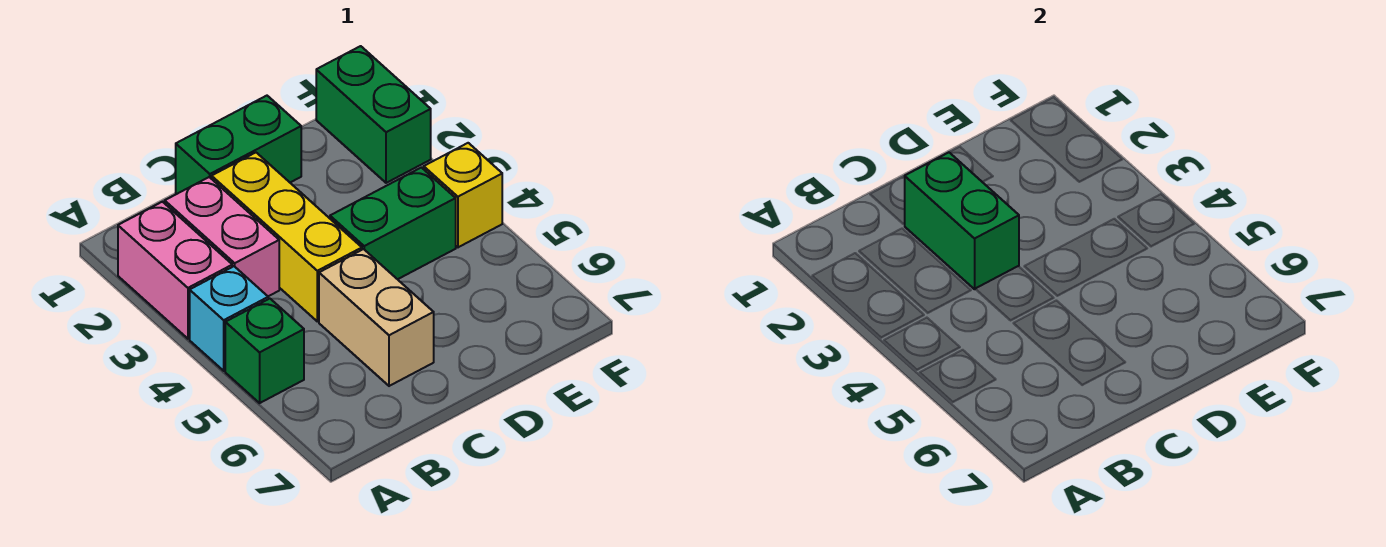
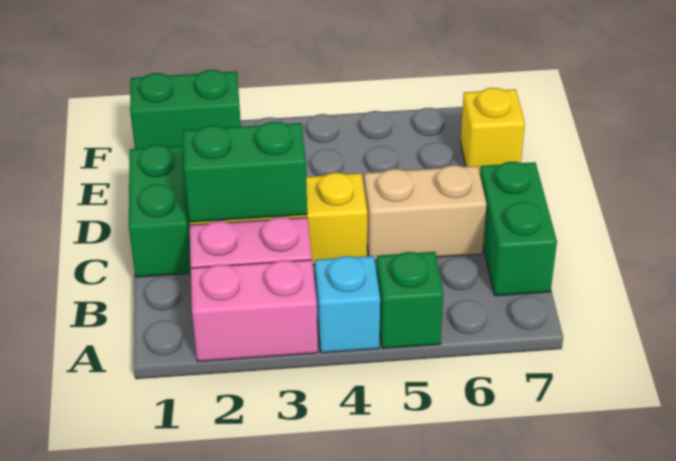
green 1x2 brick [330,168,456,279] -> green 1x2 brick moved to [480,162,557,296]
yellow 1x1 brick [424,143,502,247] -> yellow 1x1 brick moved to [461,88,525,173]

